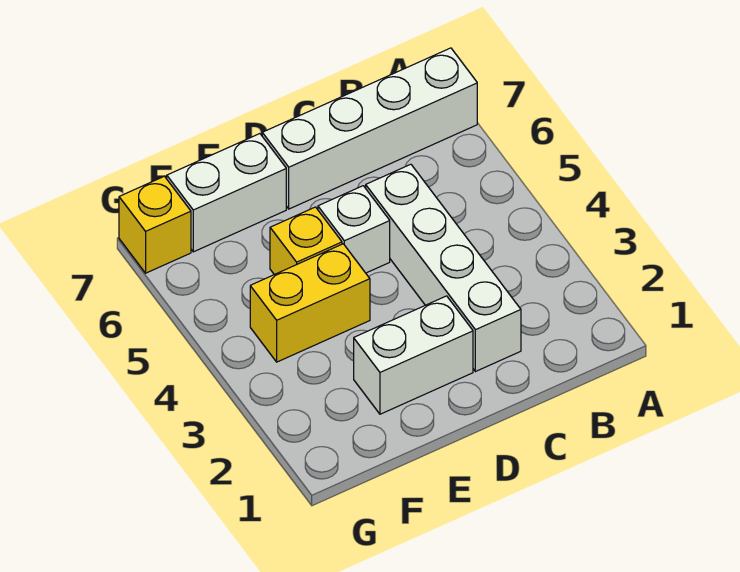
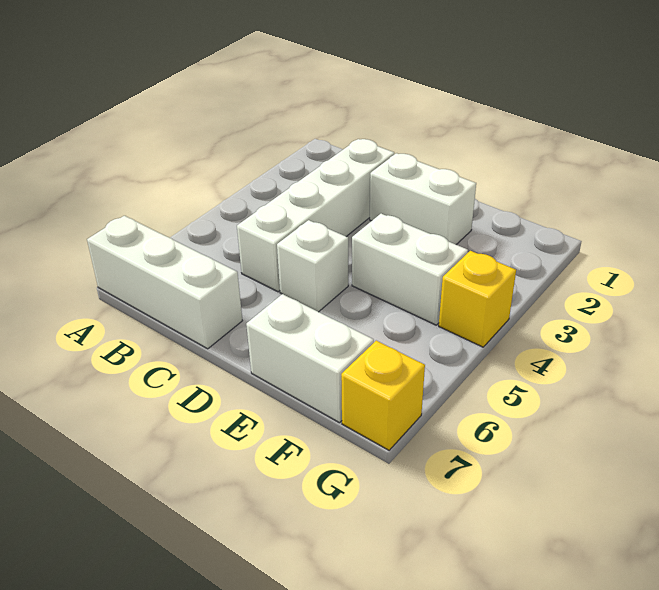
white 1x4 brick [262,48,477,209] -> white 1x3 brick [87,216,243,349]
yellow 1x2 brick [250,244,370,362] -> white 1x2 brick [352,214,468,325]
yellow 1x1 brick [270,207,342,275] -> yellow 1x1 brick moved to [439,251,516,347]

